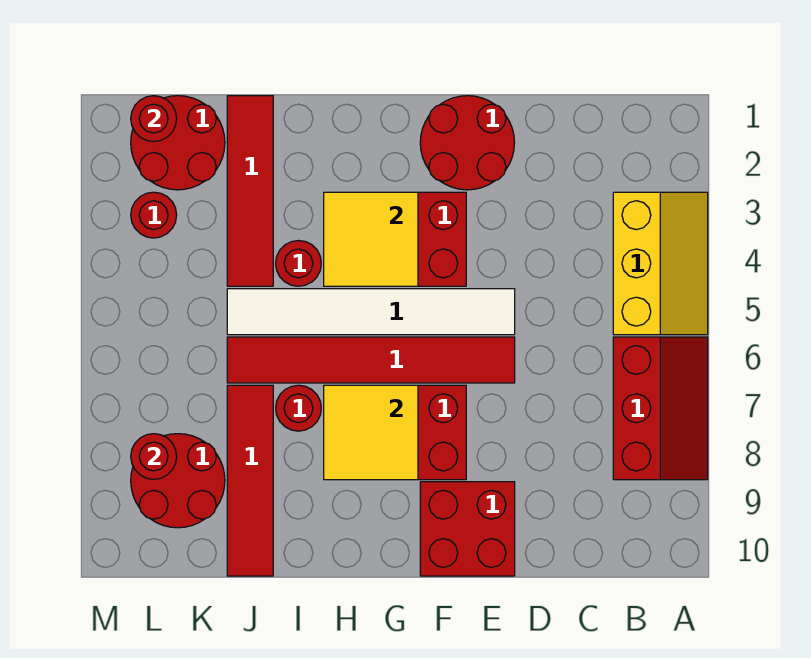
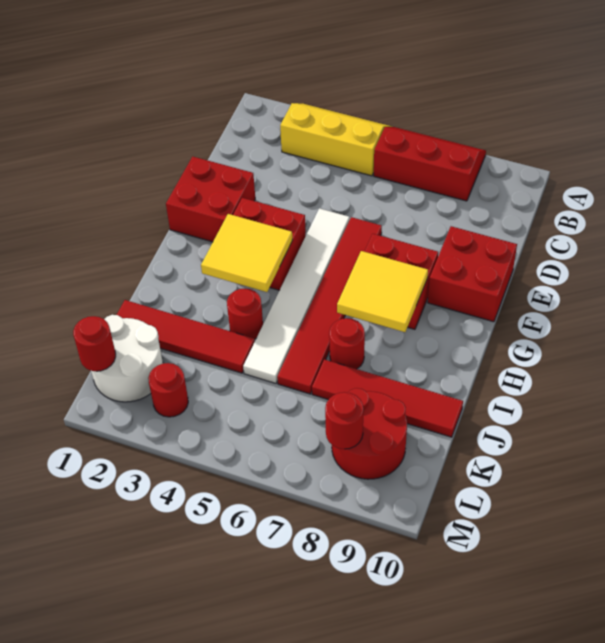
red 2x2 round brick [420,96,515,190] -> red 2x2 brick [166,157,255,242]
red 2x2 round brick [131,96,225,190] -> white 2x2 round brick [91,315,163,402]

